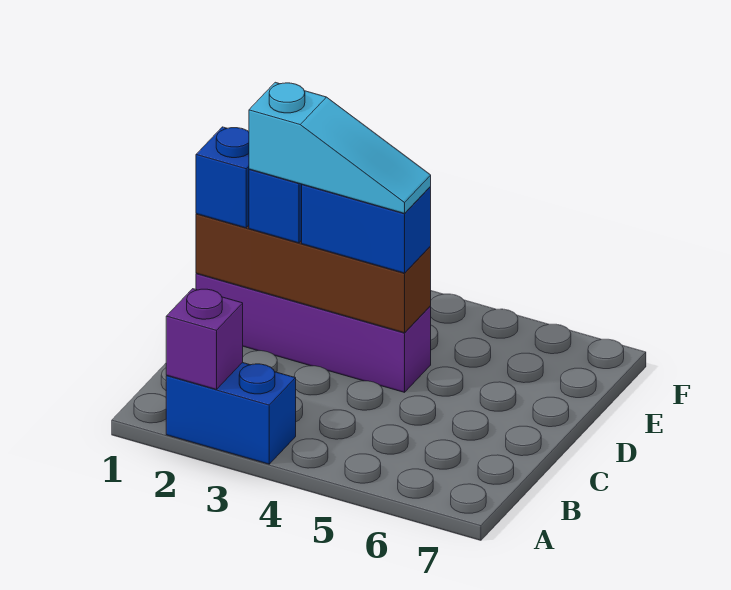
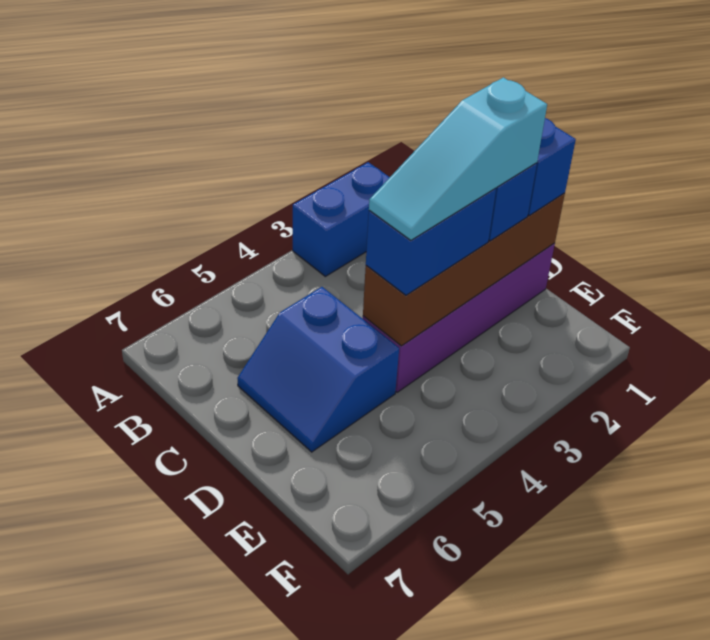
purple 1x1 brick [166,289,243,389] -> none
none -> blue 2x2 slope [237,287,399,452]

